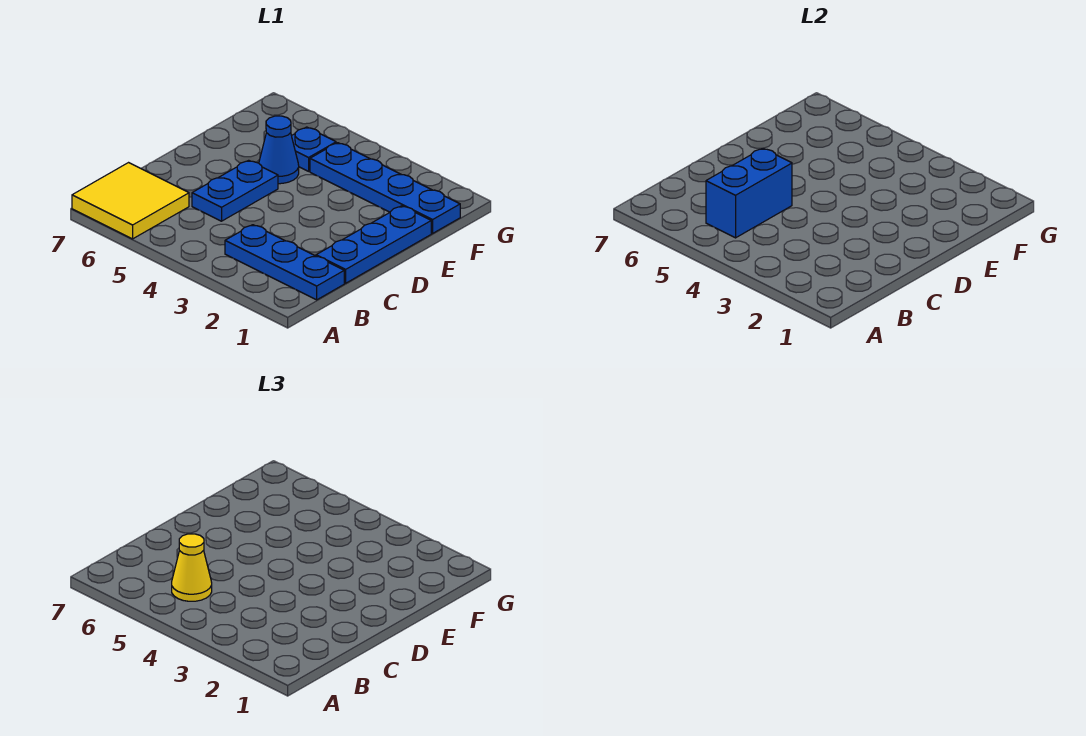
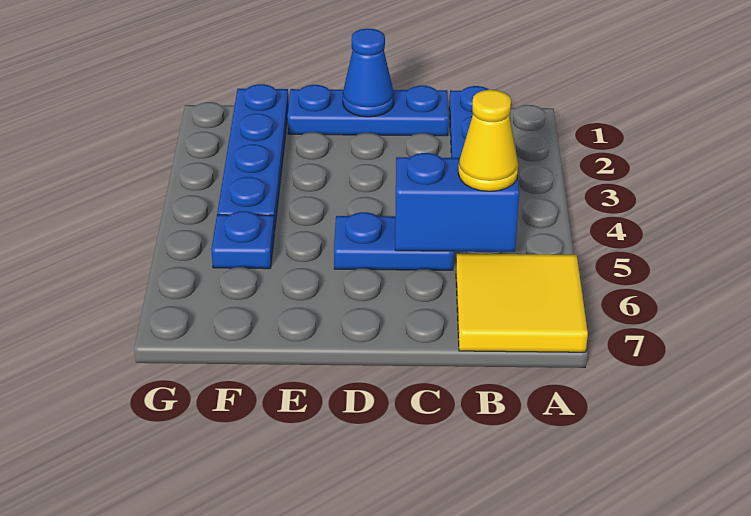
blue 1x1 cone [259,116,299,184] -> blue 1x1 cone moved to [343,29,394,117]

